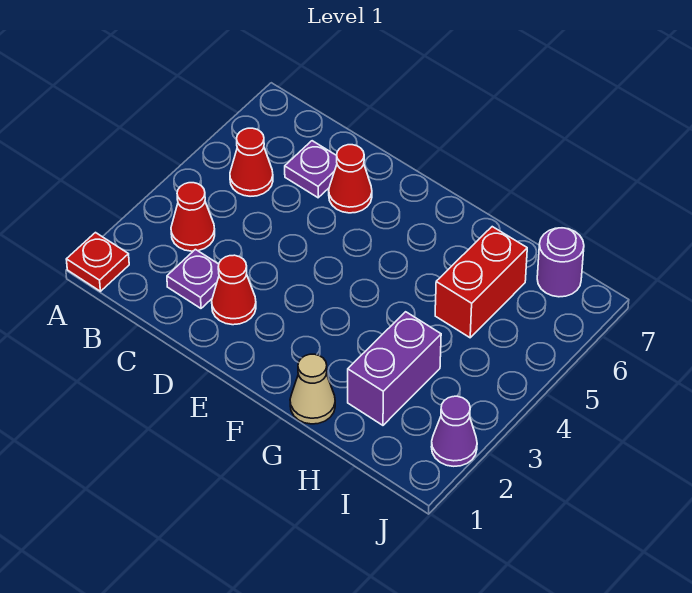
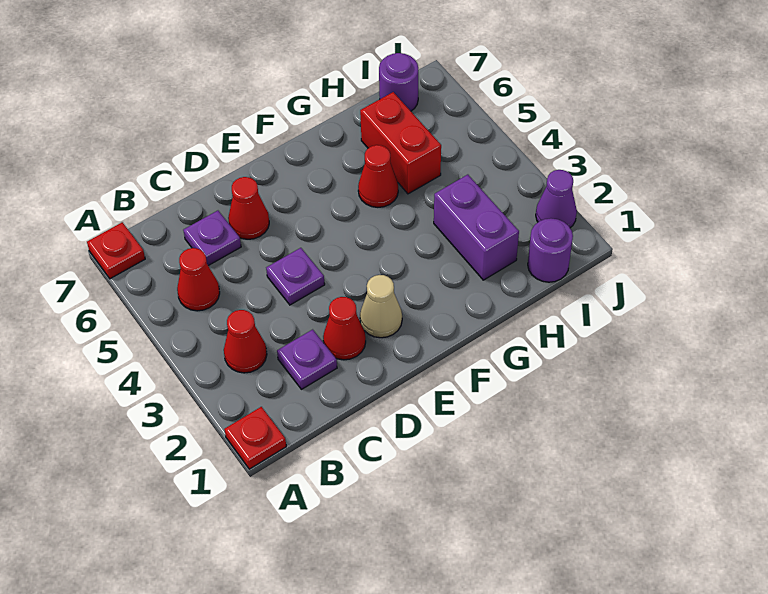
none -> red 1x1 plate [87,222,145,279]
none -> purple 1x1 plate [266,248,325,305]
tan 1x1 cone [290,354,335,424] -> tan 1x1 cone moved to [360,275,402,338]
none -> red 1x1 cone [358,145,398,207]
none -> purple 1x1 round brick [528,218,573,282]

